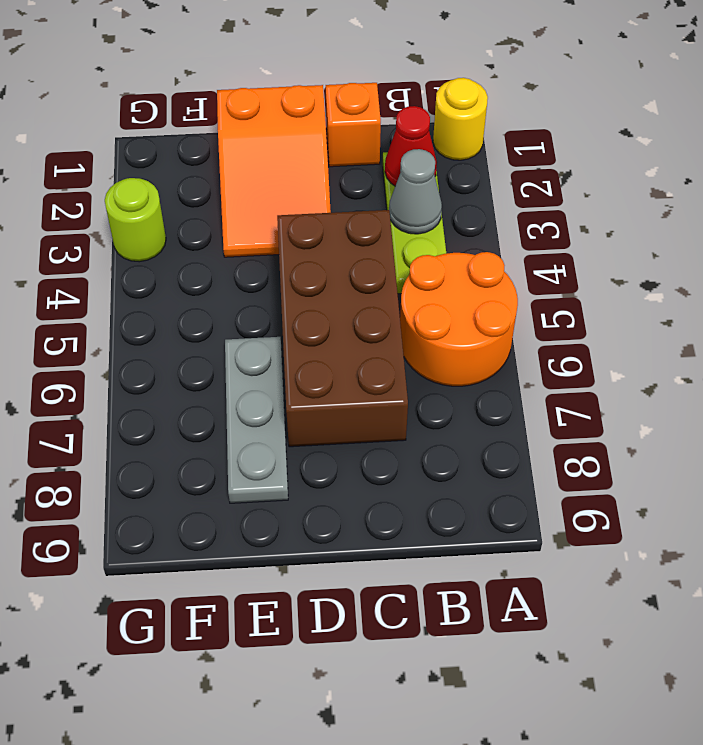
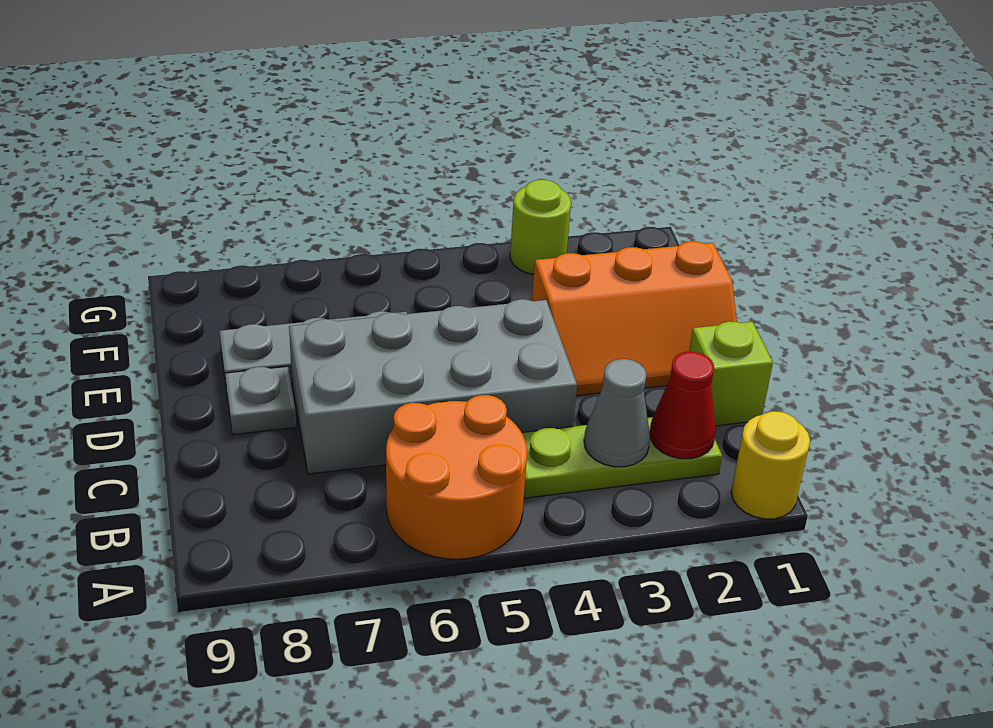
orange 1x1 brick [326,83,381,167] -> lime 1x1 brick [689,321,773,426]
brown 2x4 brick [277,210,408,447] -> grey 2x4 brick [289,299,577,474]
orange 2x3 slope [217,85,331,257] -> orange 2x3 slope turned to [532,241,737,396]
none -> grey 1x1 plate [225,366,296,435]

